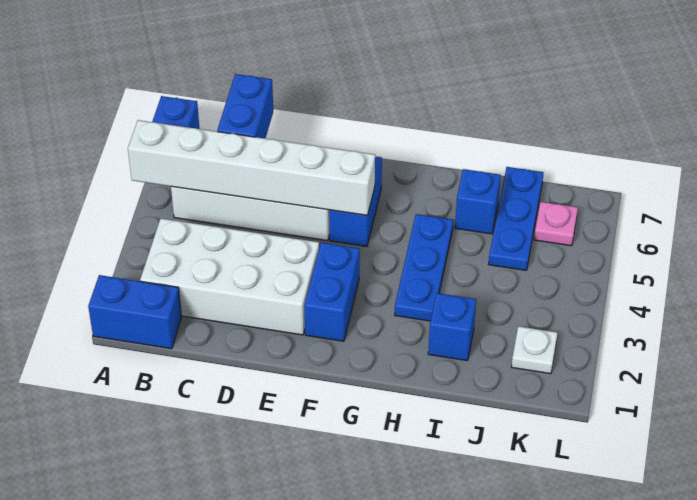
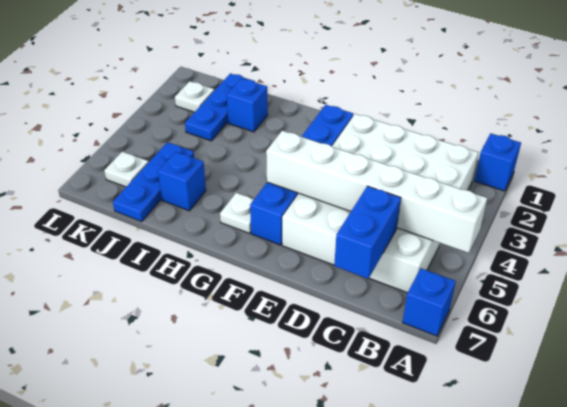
blue 1x2 brick [88,275,182,349] -> blue 1x1 brick [474,133,521,191]
none -> white 1x1 plate [220,193,254,233]
blue 1x3 plate [395,214,453,321] -> blue 1x3 plate moved to [185,73,250,141]
pink 1x1 plate [534,202,578,246] -> white 1x1 plate [104,152,149,187]

